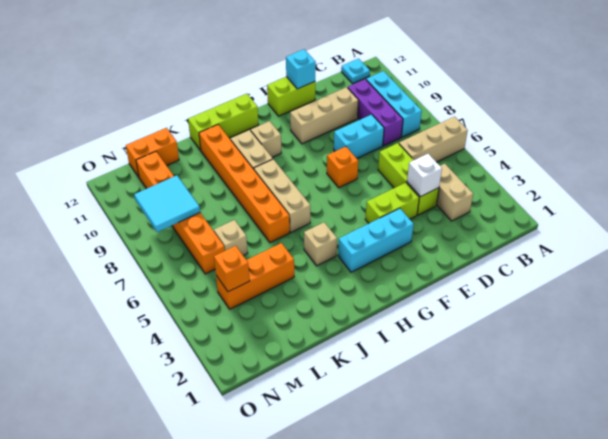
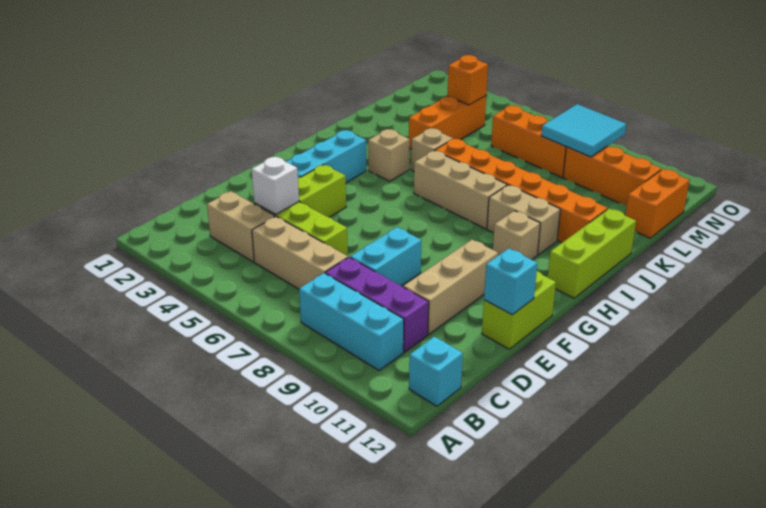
tan 1x3 brick [399,117,468,162] -> tan 1x3 brick turned to [252,216,348,289]
cyan 1x1 plate [341,59,370,84] -> cyan 1x1 brick [409,337,463,406]
orange 1x1 brick [327,147,358,188] -> none
tan 1x1 brick [214,220,248,256] -> tan 1x1 brick moved to [411,128,453,171]

